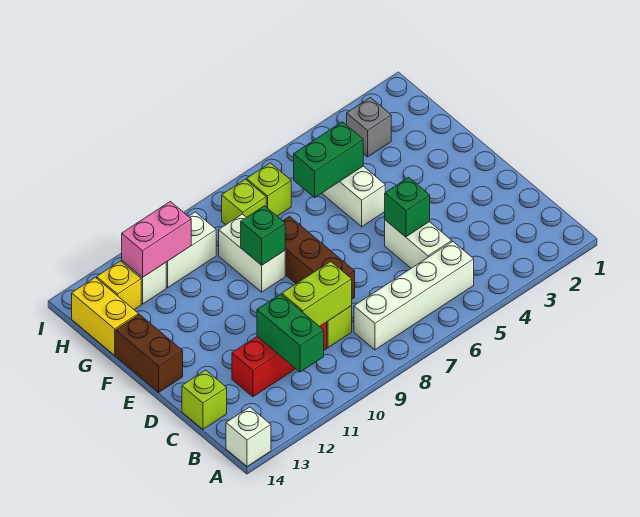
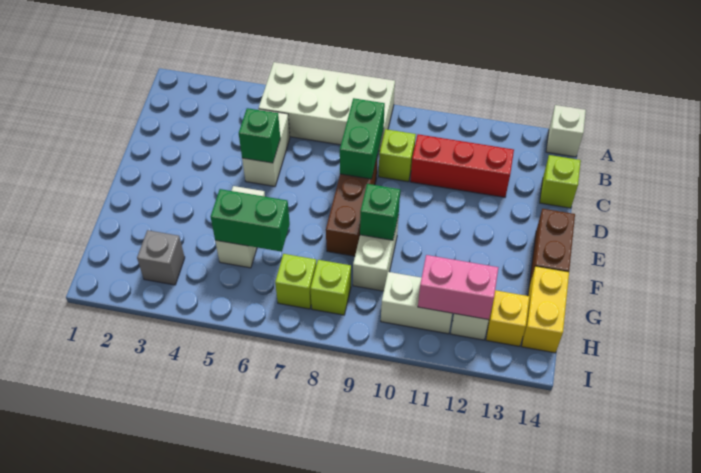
white 1x4 brick [354,241,474,350] -> white 2x4 brick [259,62,395,151]
green 1x2 brick [257,294,324,372] -> green 1x2 brick moved to [340,98,385,179]
lime 1x2 brick [282,261,352,327] -> none

